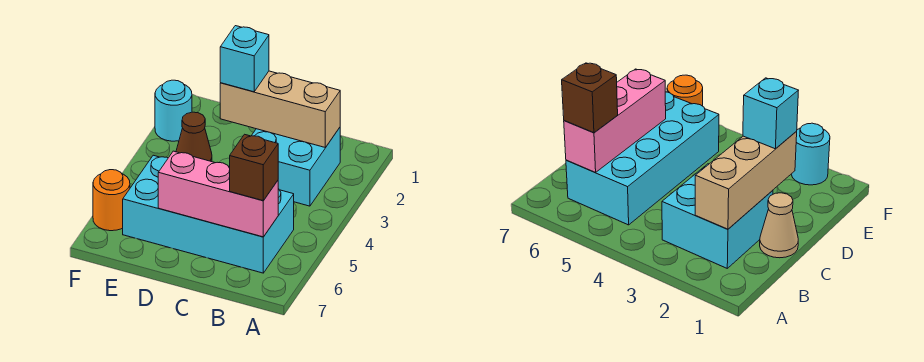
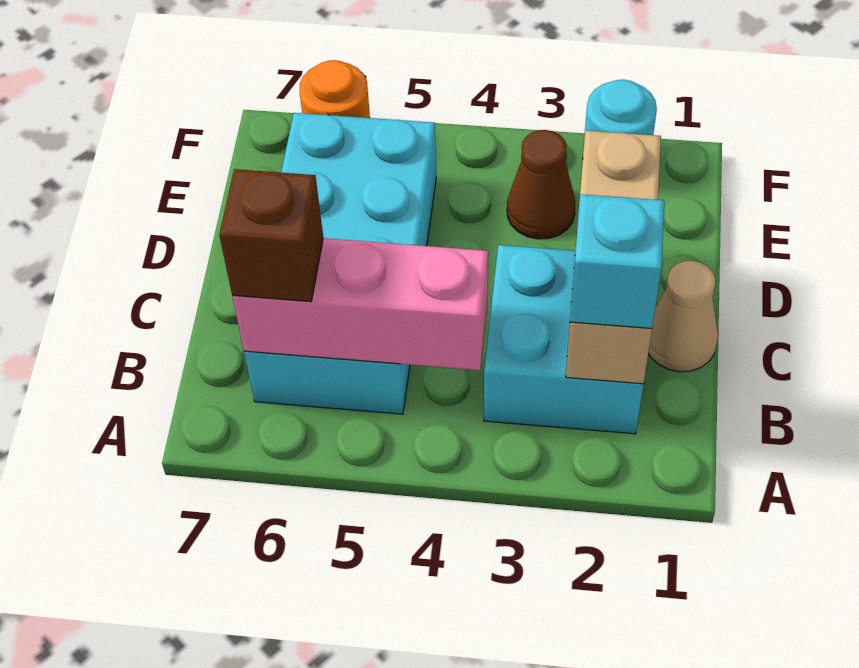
pink 1x3 brick [158,151,278,237] -> pink 1x3 brick turned to [232,238,488,370]
cyan 1x1 brick [220,26,269,92] -> cyan 1x1 brick moved to [570,194,664,329]

